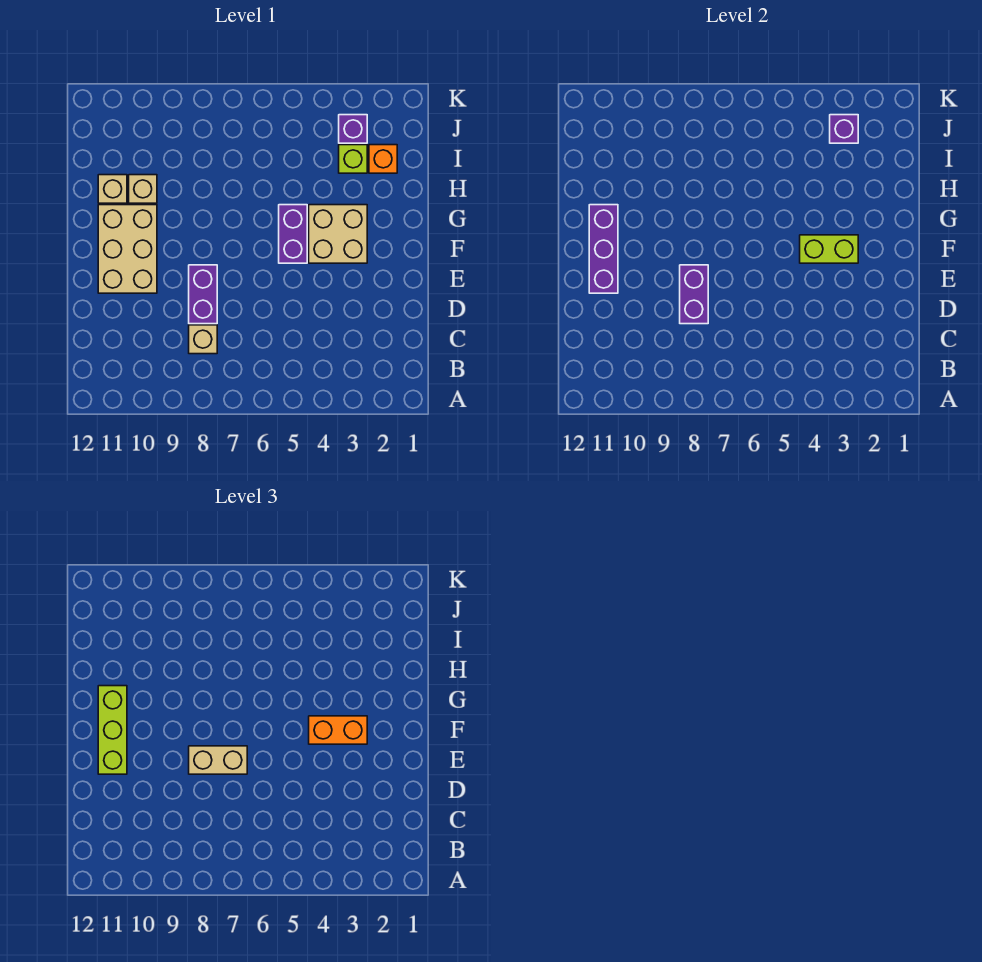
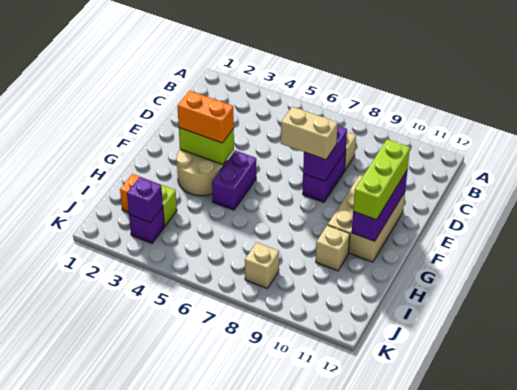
tan 2x2 brick [309,205,367,263] -> tan 2x2 round brick [176,149,226,196]
tan 1x1 brick [98,175,127,203] -> tan 1x1 brick moved to [245,242,279,289]

